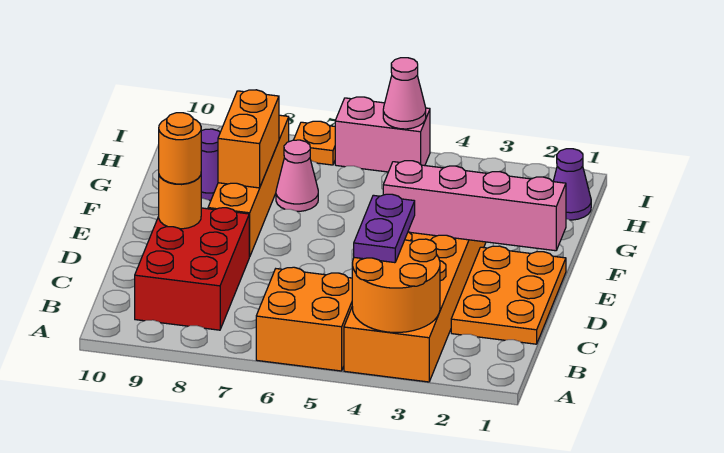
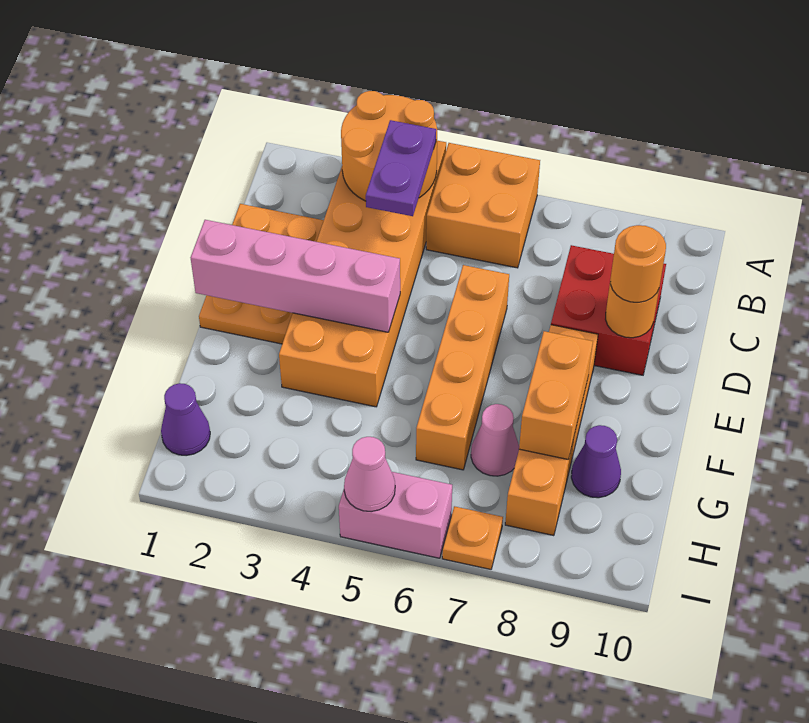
red 2x3 brick [135,208,249,330] -> red 2x2 brick [551,245,666,375]
none -> orange 1x4 brick [416,265,509,470]

